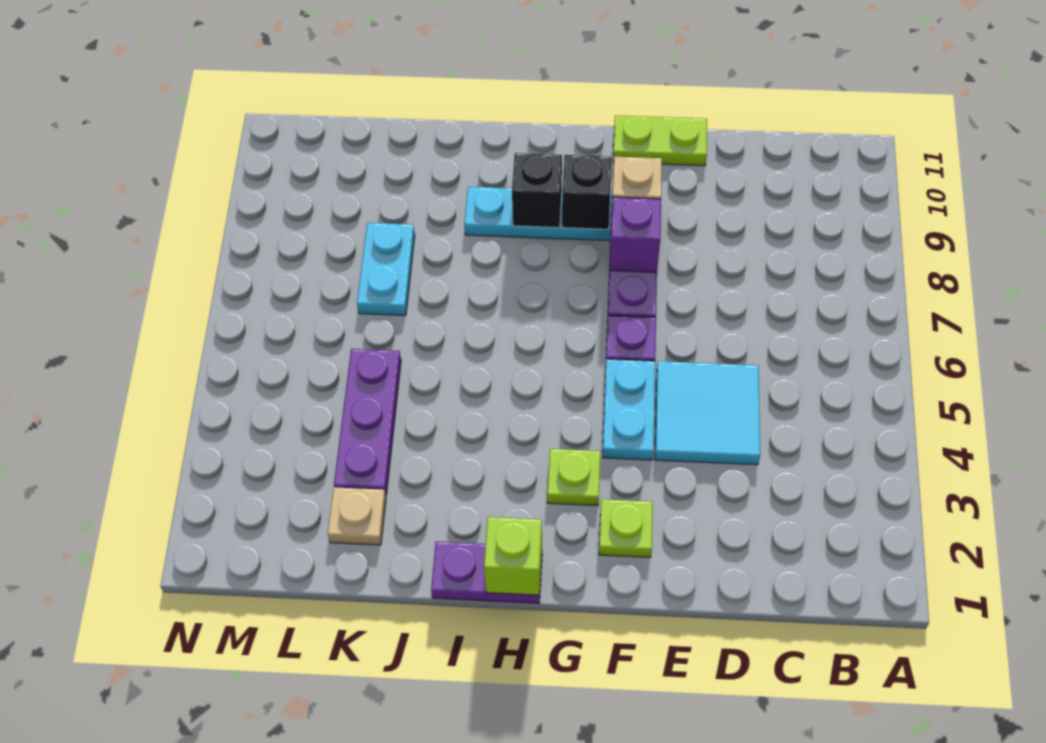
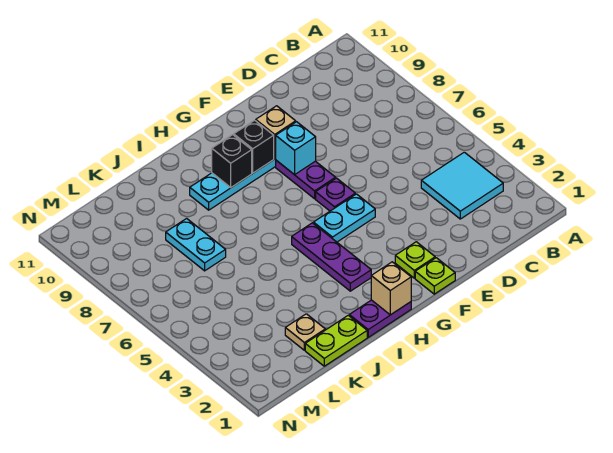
cyan 2x2 tile [655,361,760,465] -> cyan 2x2 tile moved to [421,152,503,219]
lime 1x2 plate [613,116,707,166] -> lime 1x2 plate moved to [305,315,367,366]
cyan 1x2 plate [603,359,655,460] -> cyan 1x2 plate turned to [314,194,375,242]
purple 1x1 brick [610,197,661,272] -> cyan 1x1 brick [275,122,316,175]
lime 1x1 plate [548,449,600,506] -> lime 1x1 plate moved to [415,258,455,294]
lime 1x1 brick [484,517,542,595] -> tan 1x1 brick [371,262,411,315]
purple 1x3 plate [334,349,401,496] -> purple 1x3 plate moved to [292,223,371,291]

